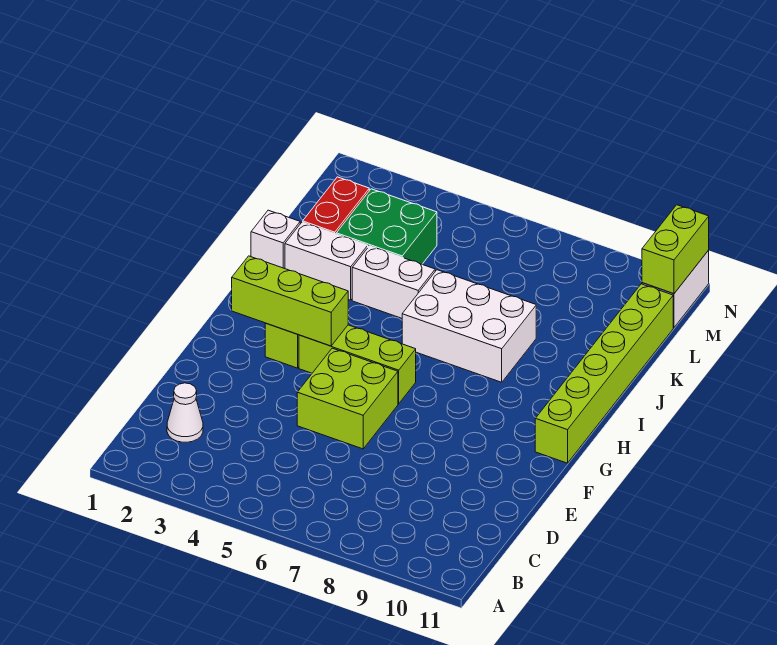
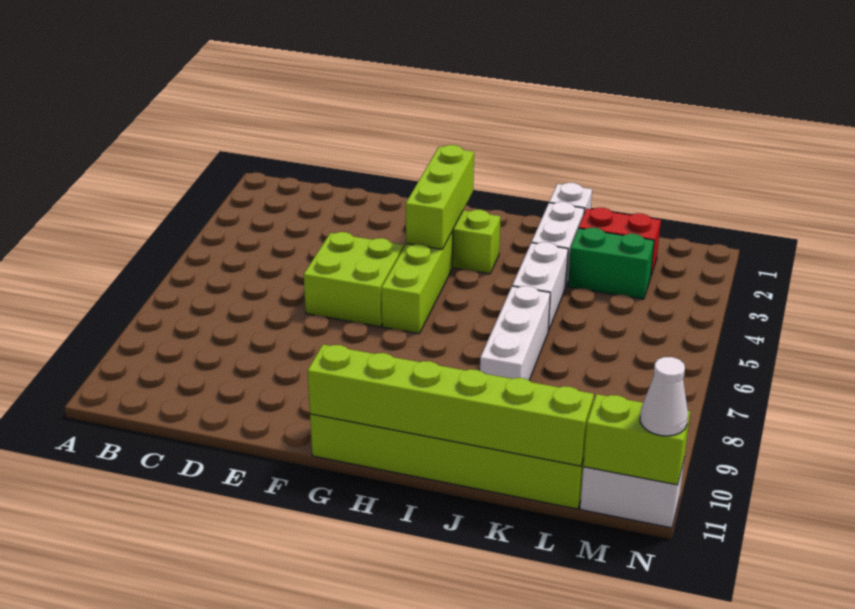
white 1x1 cone [167,383,203,442] -> white 1x1 cone moved to [640,357,688,436]
none -> lime 1x6 brick [307,344,594,466]
white 2x3 brick [402,270,536,382] -> white 1x3 brick [480,286,550,380]
green 2x2 brick [336,189,437,264] -> green 1x2 brick [568,228,654,299]

